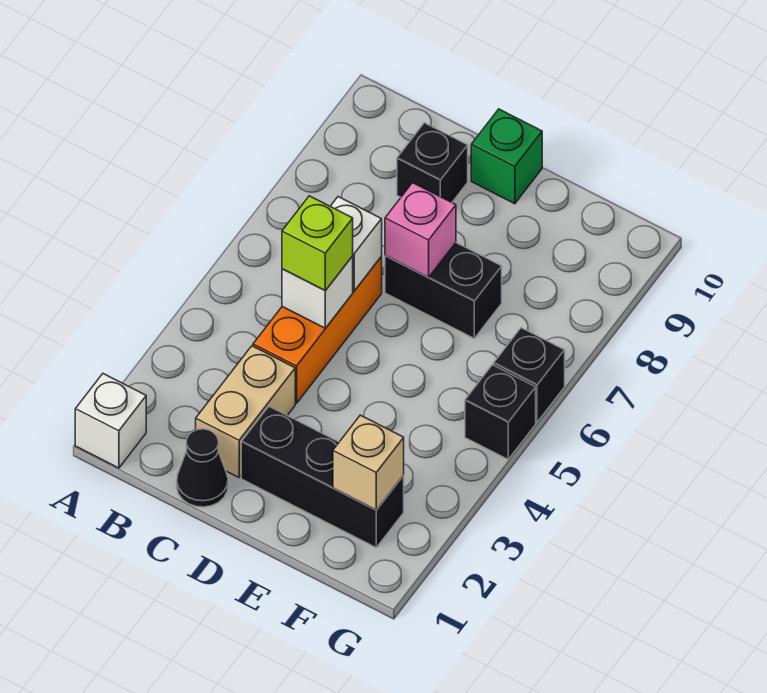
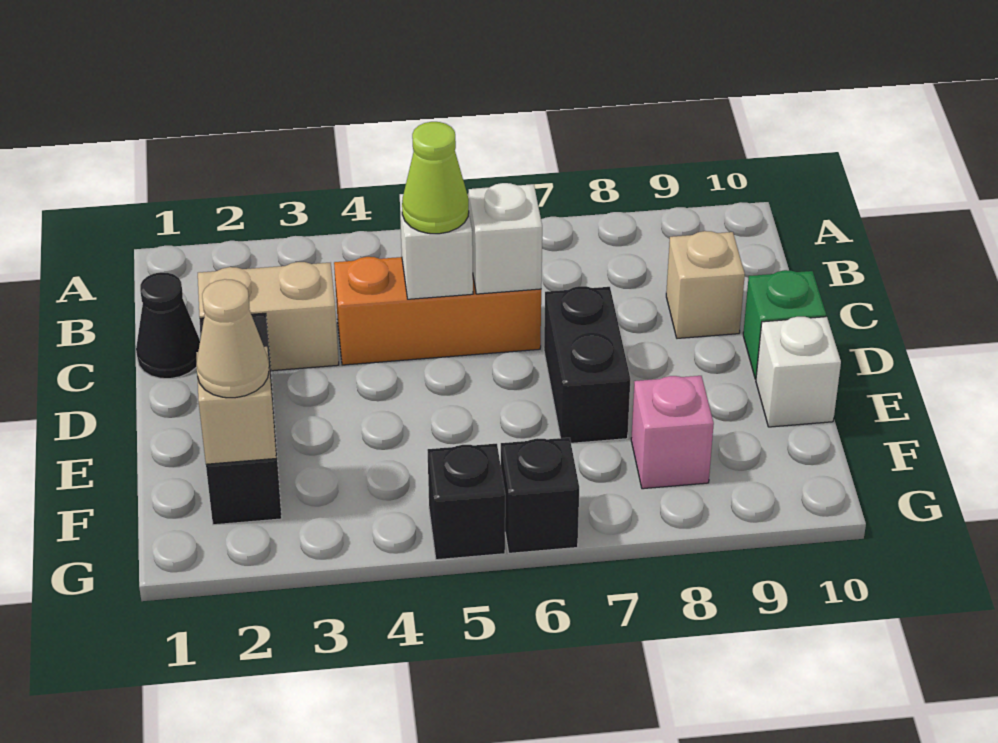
white 1x1 brick [75,374,146,468] -> white 1x1 brick moved to [756,317,841,427]
lime 1x1 brick [282,196,353,291] -> lime 1x1 cone [402,122,469,234]
black 1x1 brick [397,123,468,202] -> tan 1x1 brick [666,231,745,338]
pink 1x1 brick [385,183,456,277] -> pink 1x1 brick moved to [631,376,714,489]
none -> tan 1x1 cone [196,279,269,398]

